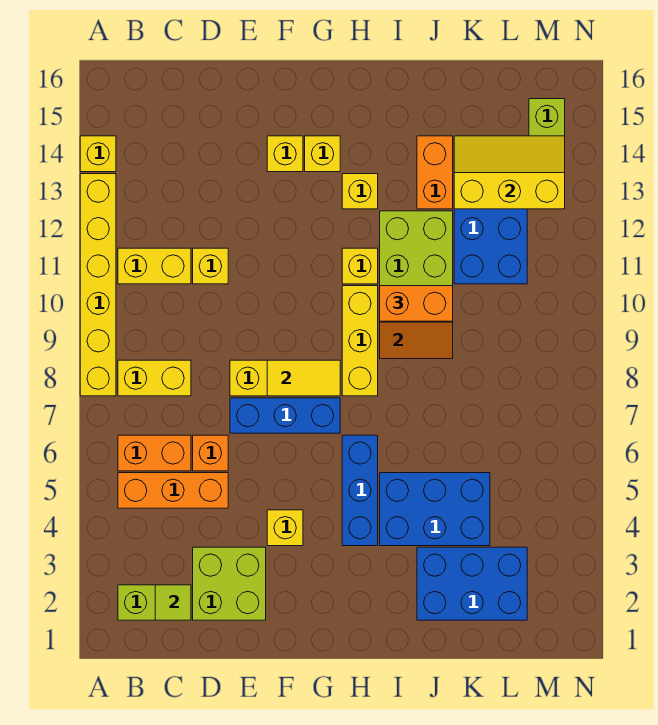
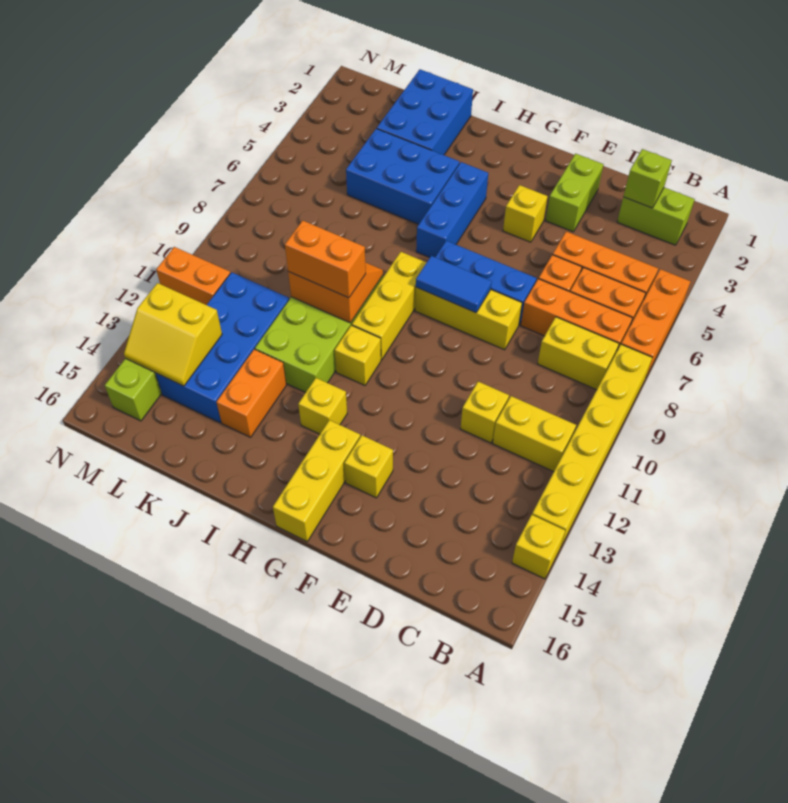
none -> orange 1x3 brick [621,269,691,376]
none -> orange 1x3 brick [521,279,632,349]
lime 1x1 tile [155,585,191,620] -> lime 1x1 brick [623,149,672,208]
lime 2x2 brick [193,547,266,620] -> lime 1x2 brick [546,154,604,232]
yellow 1x2 tile [267,360,340,396] -> blue 1x2 tile [416,256,492,313]
yellow 1x1 brick [305,136,340,172] -> yellow 1x3 brick [273,420,360,541]
blue 2x3 brick [417,547,527,620] -> blue 2x3 brick turned to [377,70,473,155]
yellow 2x3 slope [454,136,565,209] -> yellow 2x2 slope [124,283,222,386]
none -> orange 1x2 brick [156,247,230,305]

